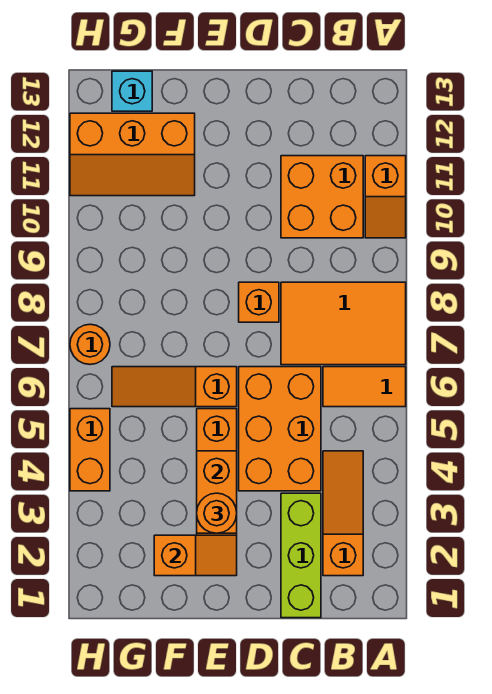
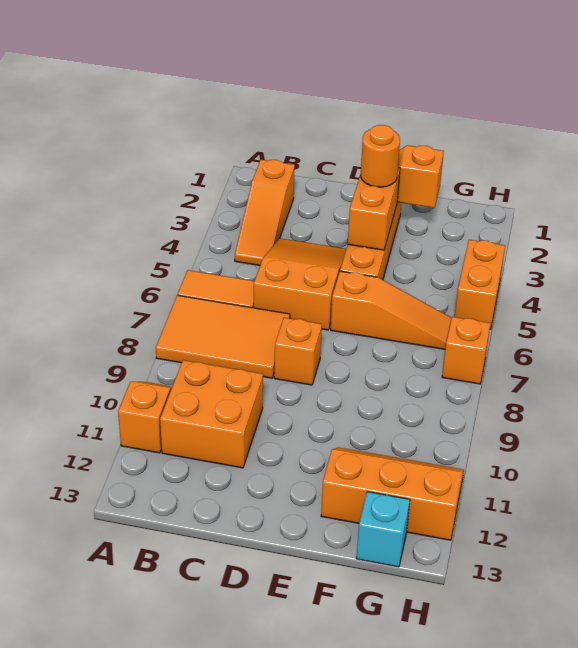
lime 1x3 brick [281,493,321,618] -> none
orange 2x3 brick [239,367,321,491] -> orange 2x3 slope [254,238,346,330]
orange 1x1 round brick [70,324,110,364] -> orange 1x1 brick [442,317,490,384]

